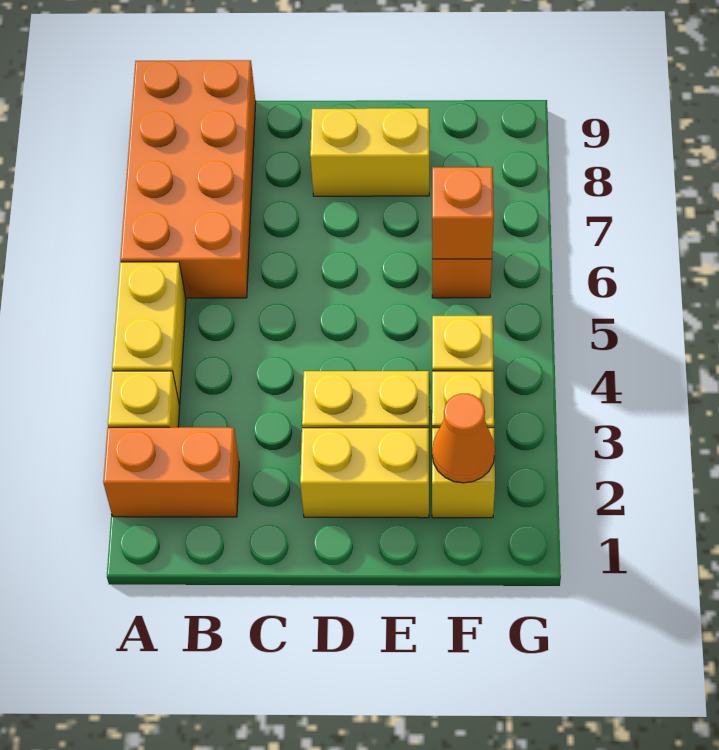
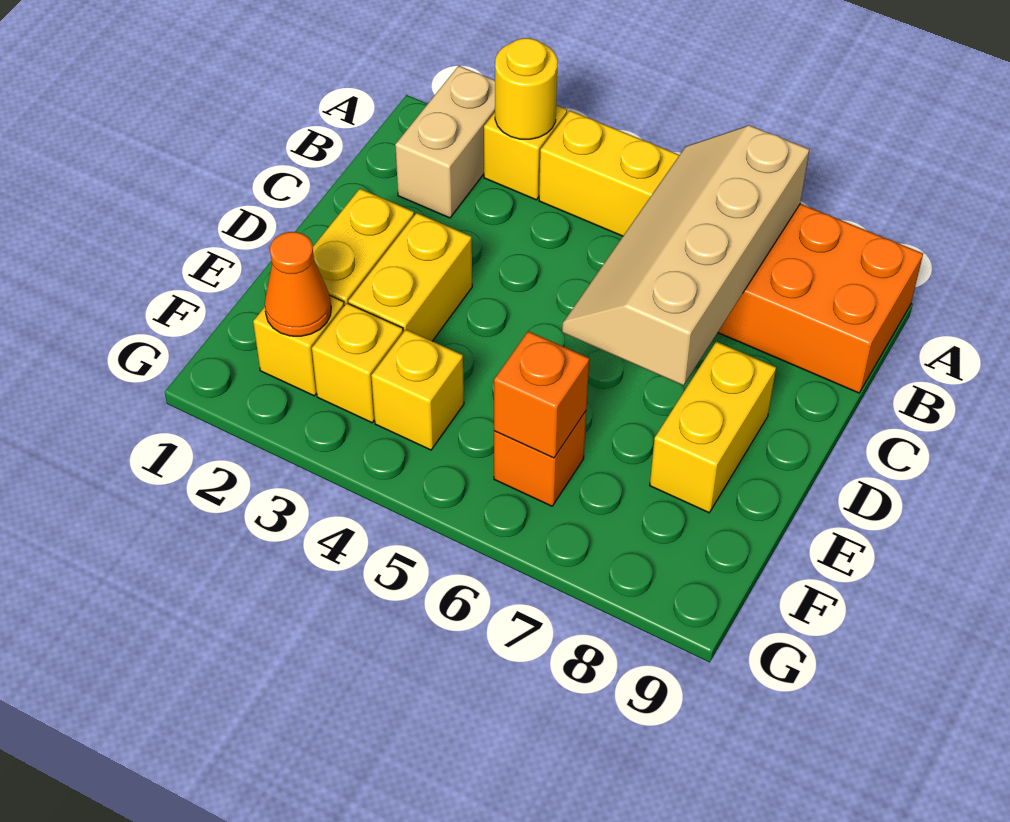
orange 1x2 brick [103,427,239,517] -> tan 1x2 brick [395,66,495,218]
none -> yellow 1x1 round brick [495,38,558,139]
none -> tan 2x4 slope [562,125,809,386]

